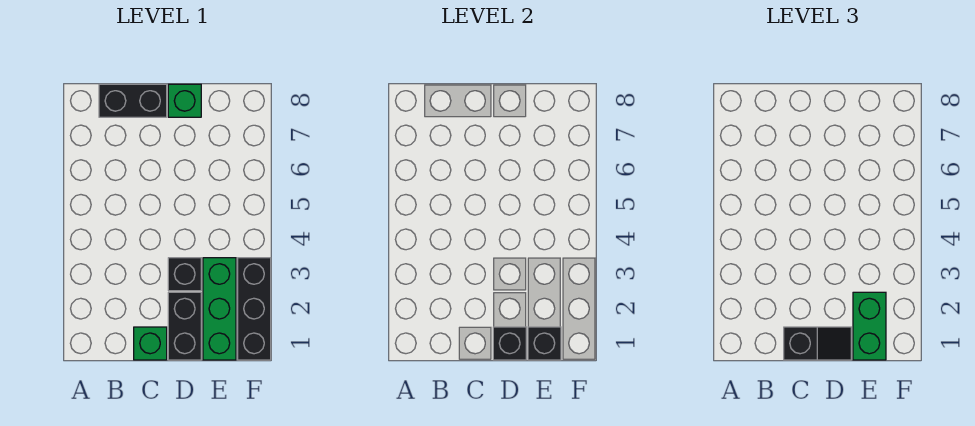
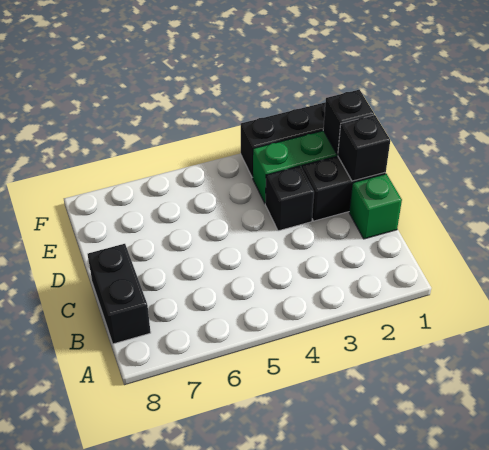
black 1x2 slope [784,327,851,360] -> none
green 1x1 brick [168,84,201,117] -> none
green 1x2 brick [853,292,886,360] -> none

